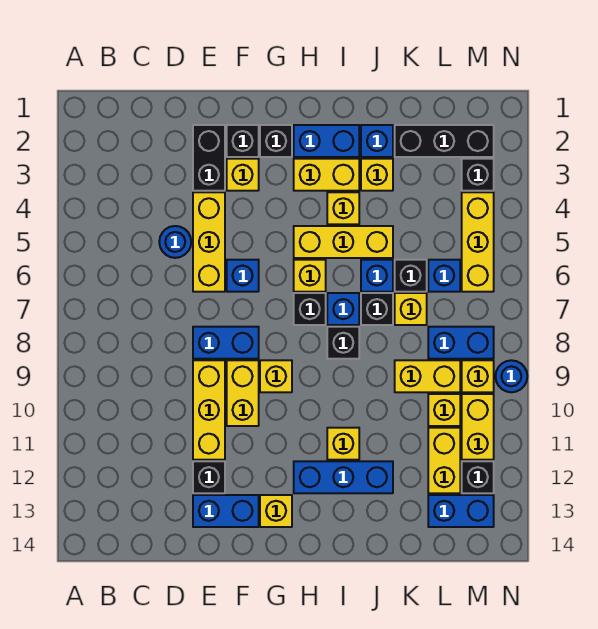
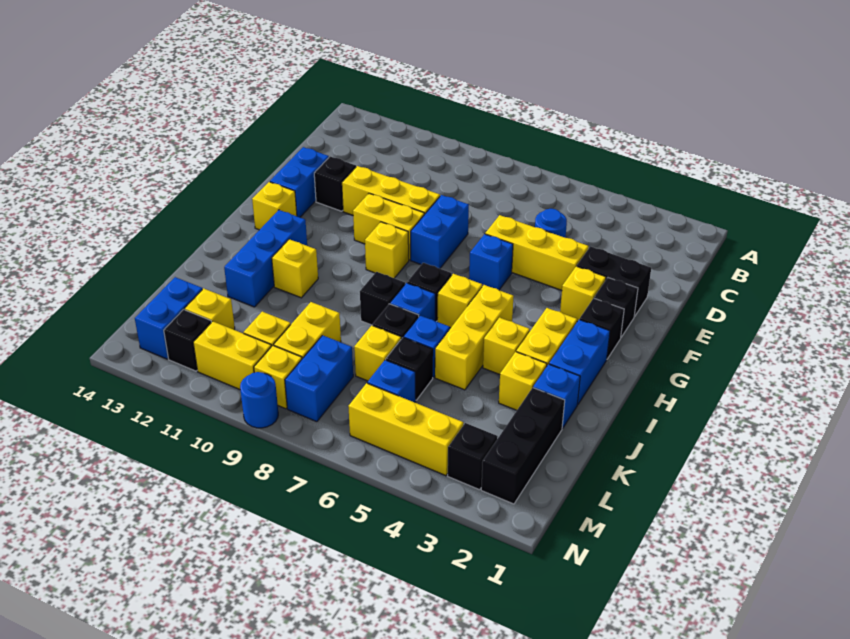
yellow 1x2 brick [428,428,460,493] -> yellow 1x1 brick [185,288,235,330]

